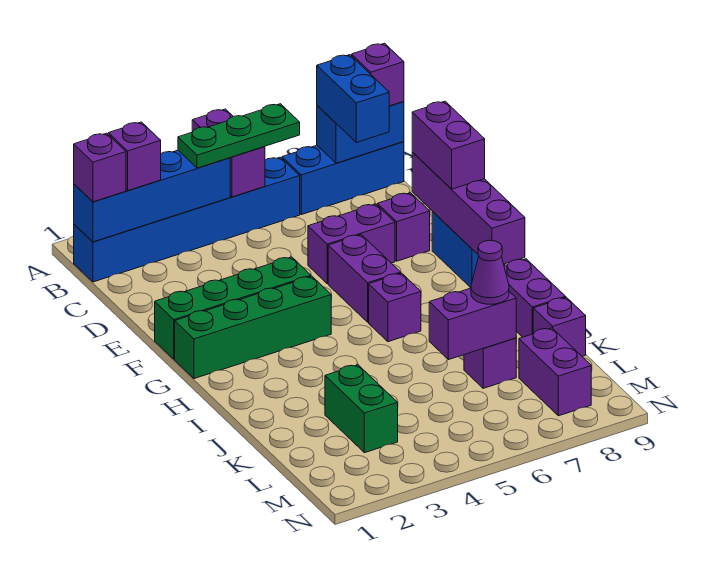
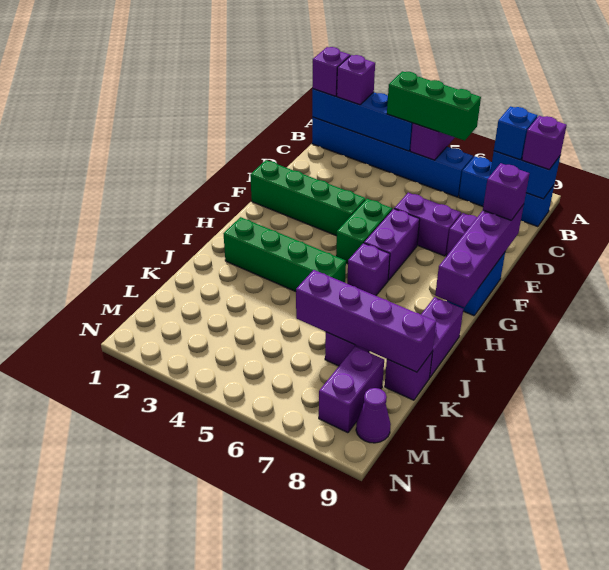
green 1x3 plate [178,104,300,168] -> green 1x3 brick [387,71,481,141]
blue 1x2 brick [317,55,389,142] -> blue 1x1 brick [494,106,537,160]
purple 1x2 brick [412,101,485,189] -> purple 1x1 brick [483,163,529,220]
green 1x4 brick [175,276,331,379] -> green 1x4 brick moved to [224,217,346,291]
green 1x2 brick [325,365,398,453] -> green 1x2 brick moved to [336,199,392,264]
purple 1x2 brick [429,288,516,360] -> purple 1x4 brick [296,270,436,372]
purple 1x1 cone [471,240,509,304] -> purple 1x1 cone moved to [356,388,391,443]

